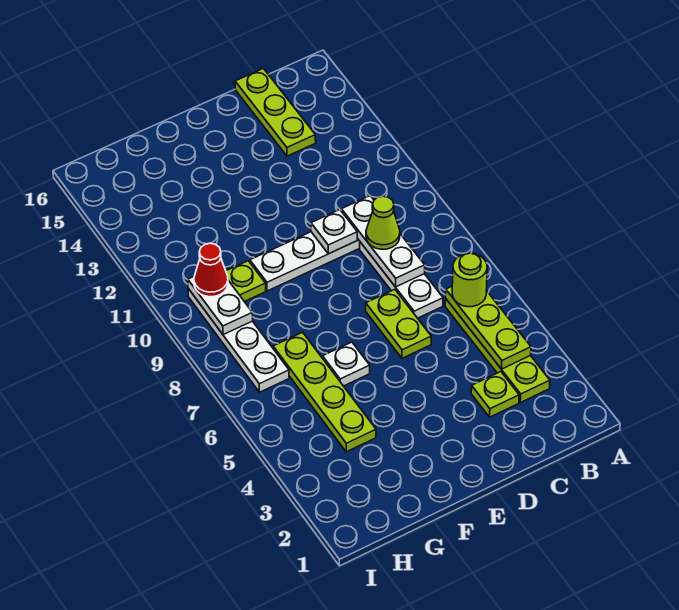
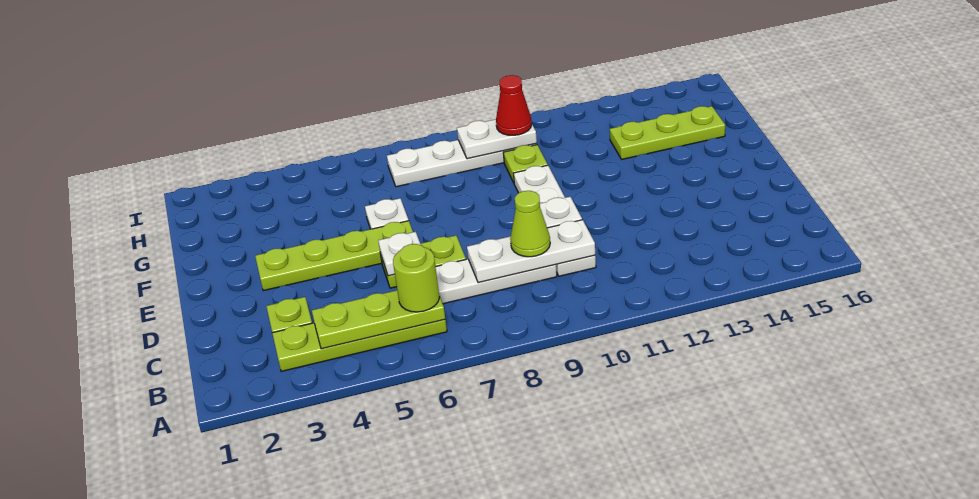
lime 1x3 plate [235,69,316,156] -> lime 1x3 plate moved to [610,106,725,159]
none -> white 1x1 plate [378,232,421,276]
lime 1x4 plate [273,332,376,452] -> lime 1x4 plate moved to [255,221,413,291]

